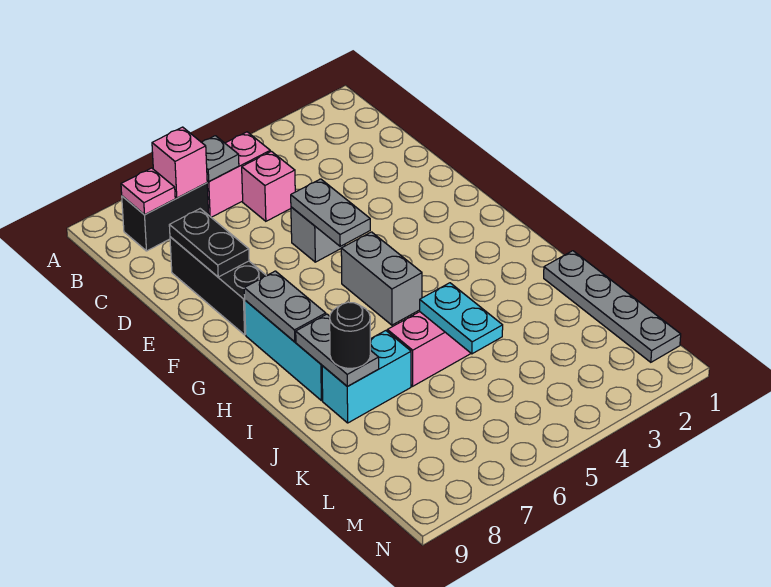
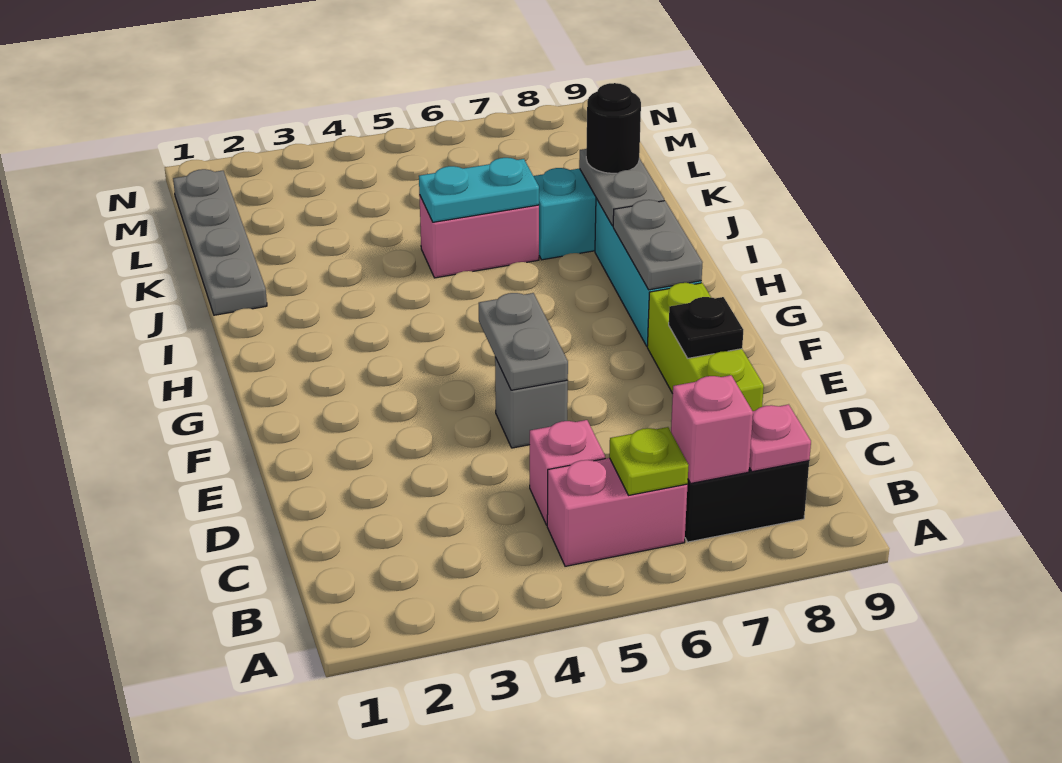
grey 1x1 plate [202,136,239,181] -> lime 1x1 plate [609,427,688,495]
black 1x3 brick [170,237,266,335] -> lime 1x3 brick [647,283,764,411]
black 1x2 plate [169,209,249,277] -> black 1x1 plate [669,297,743,358]
grey 1x2 brick [341,232,422,325] -> none
cyan 1x2 plate [420,283,503,354] -> cyan 1x2 plate turned to [419,158,539,222]

